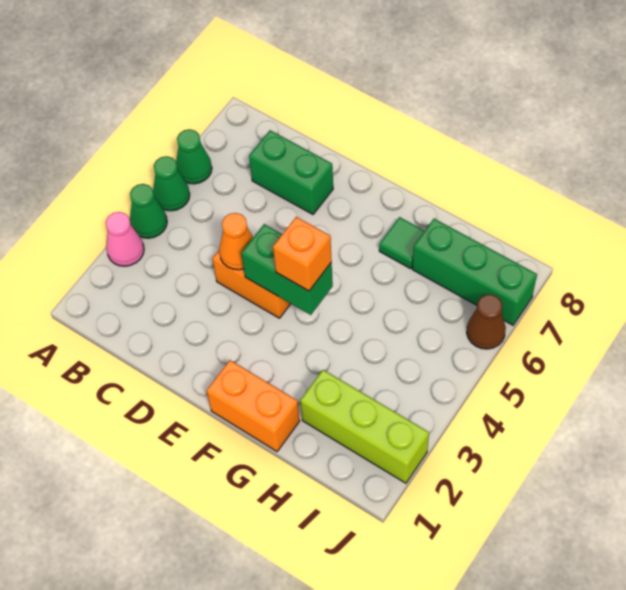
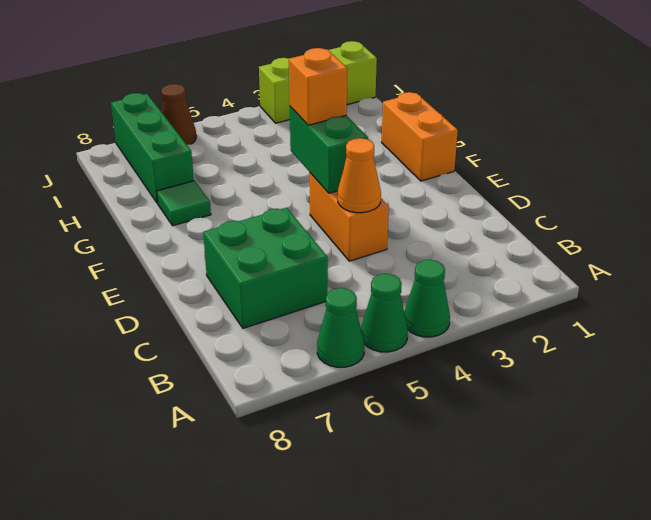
pink 1x1 cone [106,212,144,266] -> none
green 1x2 brick [249,130,333,214] -> green 2x2 brick [203,208,328,328]
lime 1x3 brick [300,370,429,483] -> lime 1x3 brick turned to [259,41,377,123]

